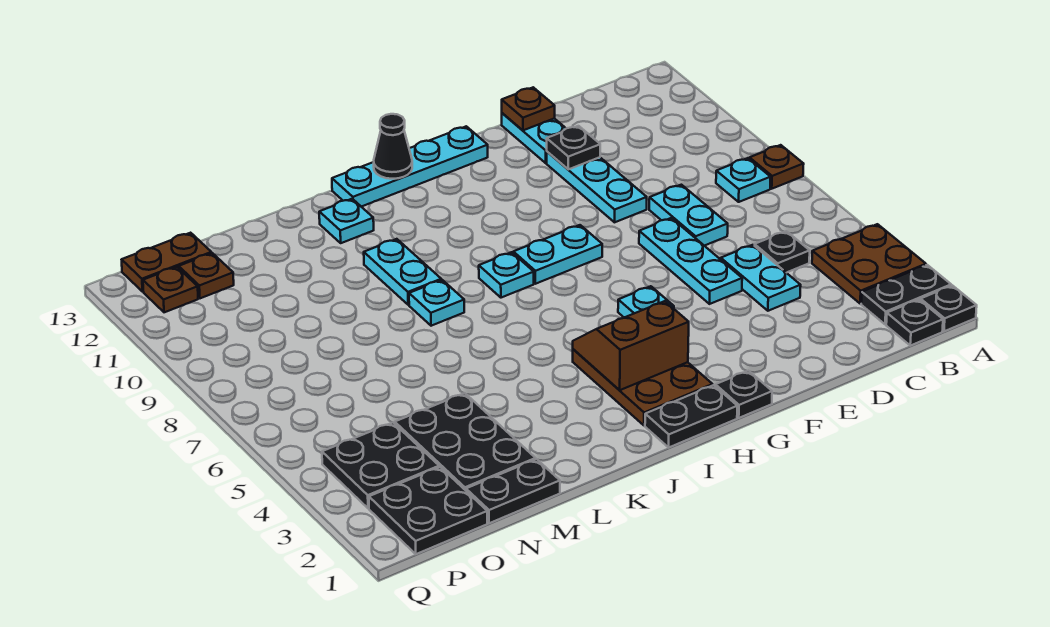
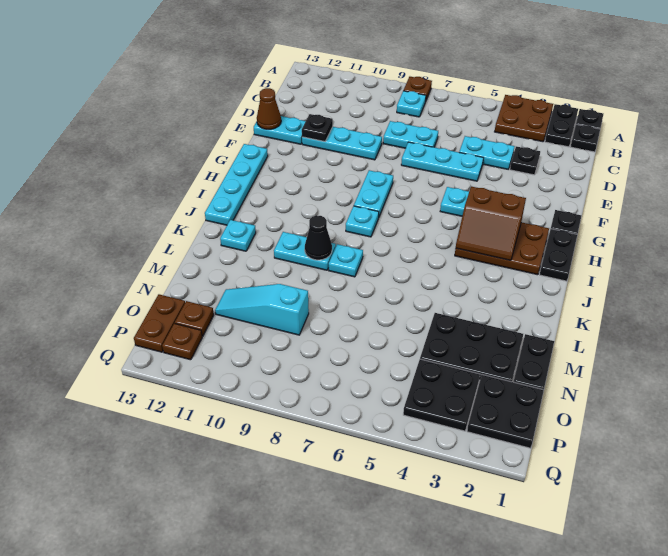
black 1x1 plate [755,231,810,273] -> black 1x1 plate moved to [510,146,540,175]
brown 1x1 plate [502,87,555,130] -> brown 1x1 cone [257,88,281,129]
brown 2x2 slope [573,301,689,390] -> brown 2x2 slope turned to [456,186,526,260]
black 1x1 cone [374,114,412,179] -> black 1x1 cone moved to [305,215,332,260]
none -> cyan 1x3 slope [215,284,309,335]

